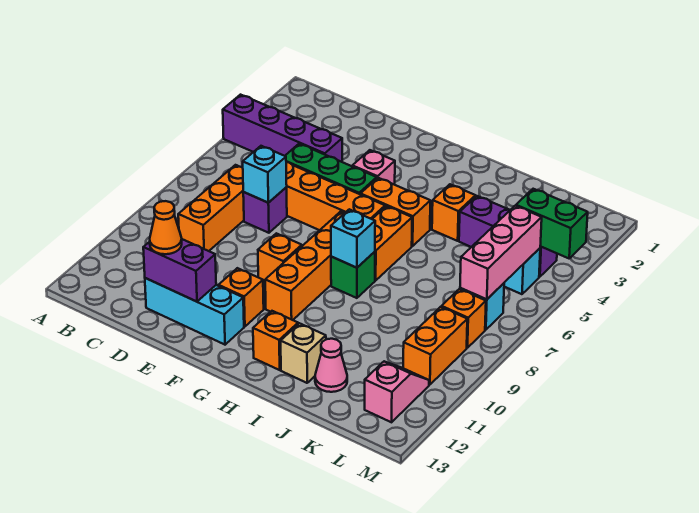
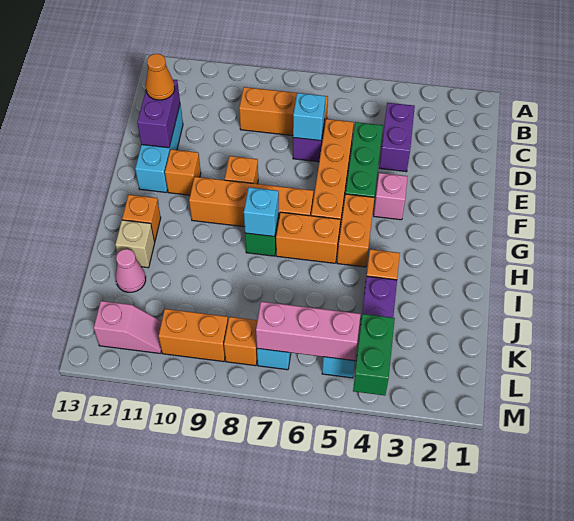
purple 1x4 brick [223,95,342,162] -> purple 1x2 brick [379,103,415,172]

